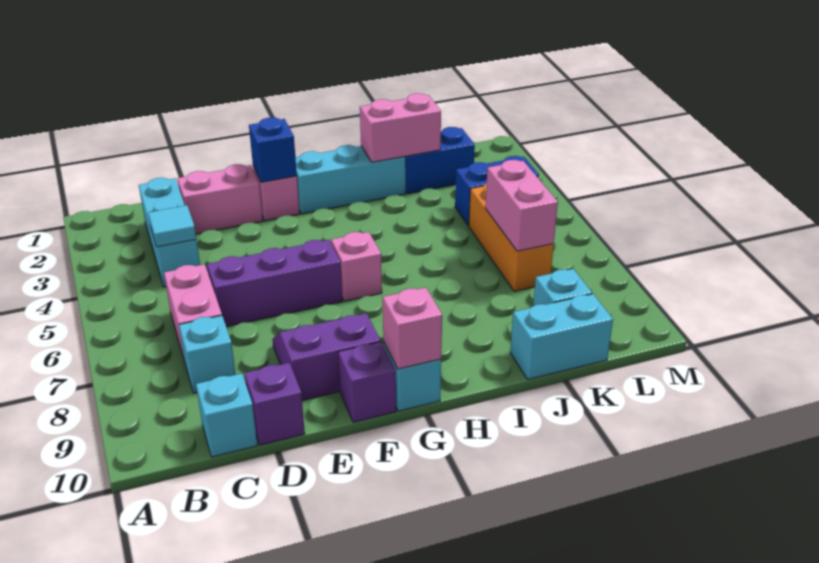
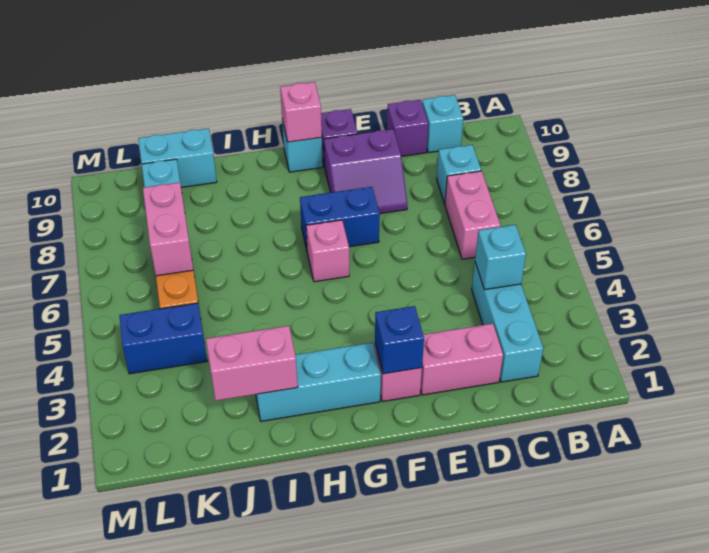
cyan 1x1 tile [148,205,196,247] -> cyan 1x1 brick [475,225,526,290]
purple 1x3 brick [207,240,342,327] -> none
blue 1x2 brick [405,127,475,194] -> blue 1x2 brick moved to [300,187,380,250]

